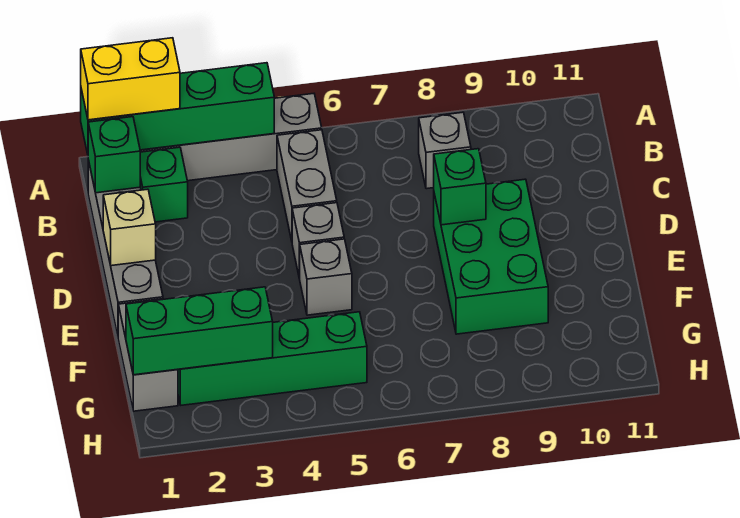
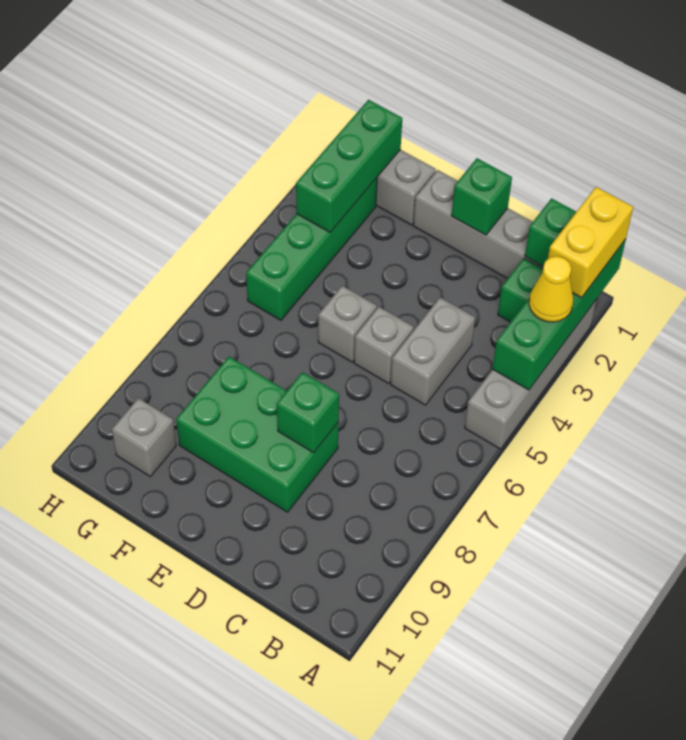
none -> yellow 1x1 cone [529,256,573,322]
grey 1x2 brick [277,130,337,241] -> grey 1x2 brick turned to [391,298,475,405]
grey 1x1 brick [419,112,471,189] -> grey 1x1 brick moved to [112,398,176,476]
tan 1x1 brick [103,189,156,266] -> green 1x1 brick [452,158,512,235]

